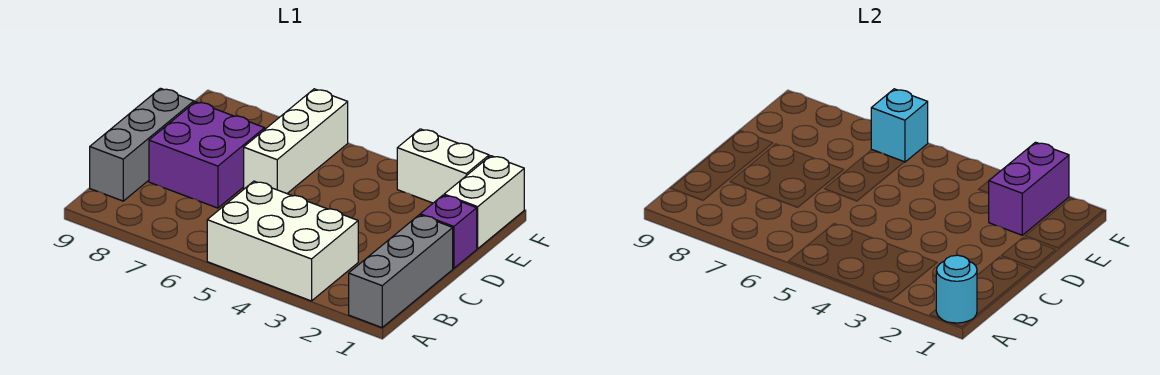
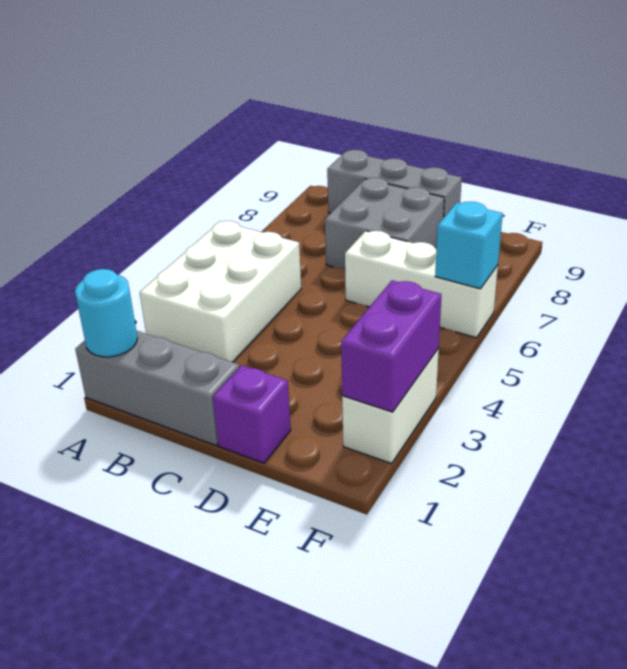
purple 2x2 brick [149,102,265,208] -> grey 2x2 brick [325,178,444,270]
white 1x2 brick [444,156,524,249] -> none
purple 1x2 brick [989,142,1069,235] -> purple 1x2 brick turned to [341,280,441,412]

